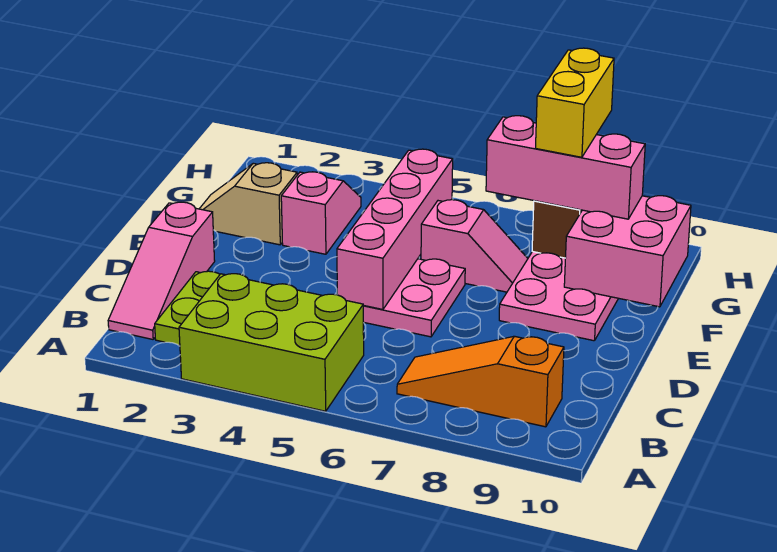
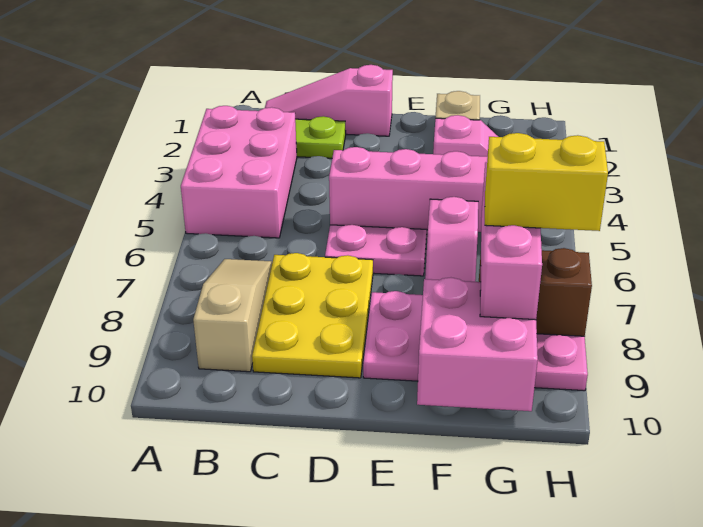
lime 2x3 brick [179,274,364,411] -> pink 2x3 brick [181,106,297,238]
orange 1x3 slope [397,336,564,427] -> tan 1x3 slope [193,259,272,372]
none -> yellow 2x3 plate [252,253,373,378]

